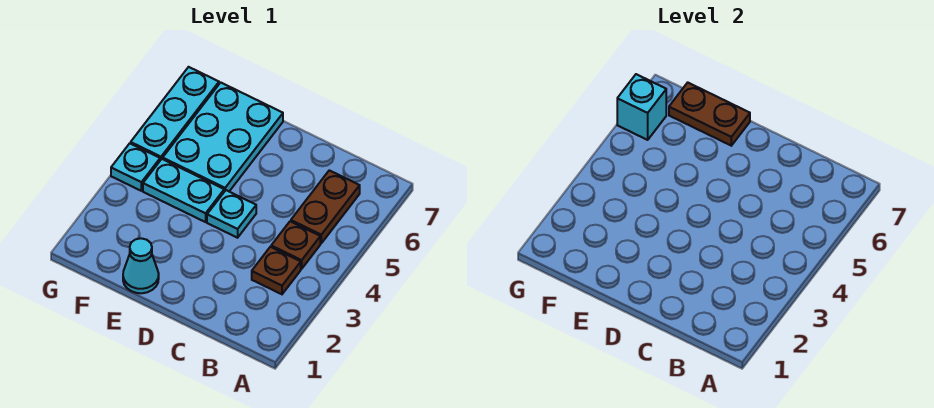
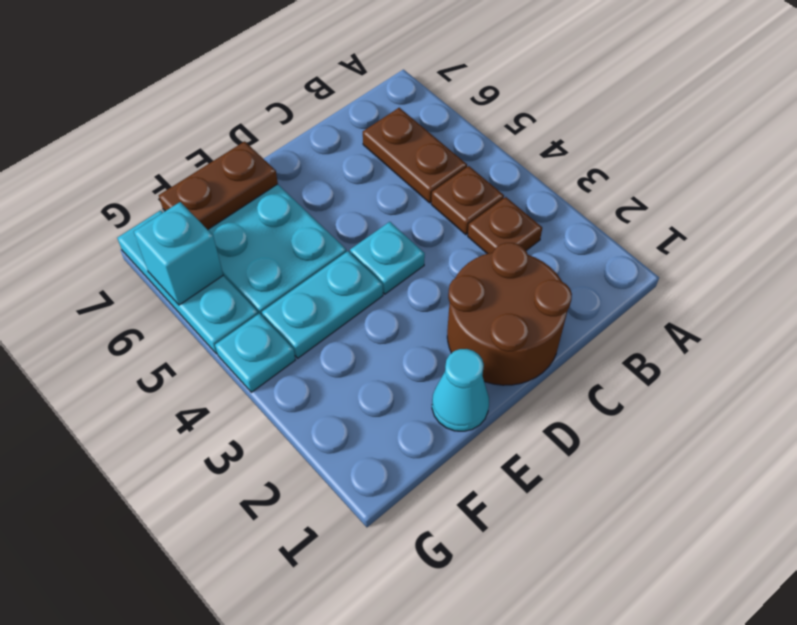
none -> brown 2x2 round brick [447,243,572,385]

